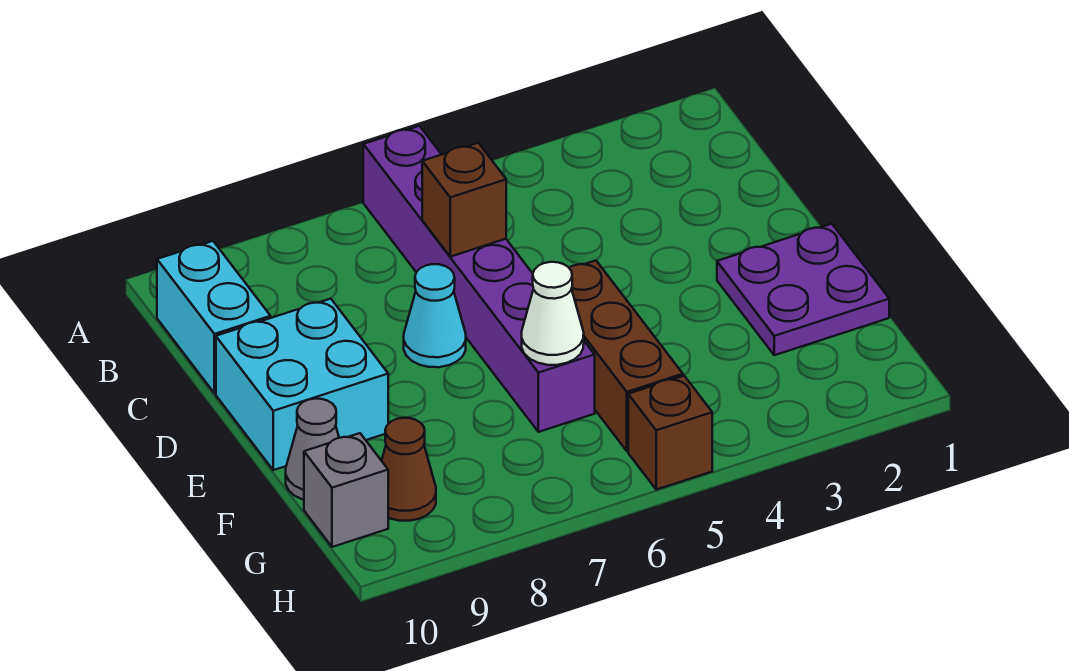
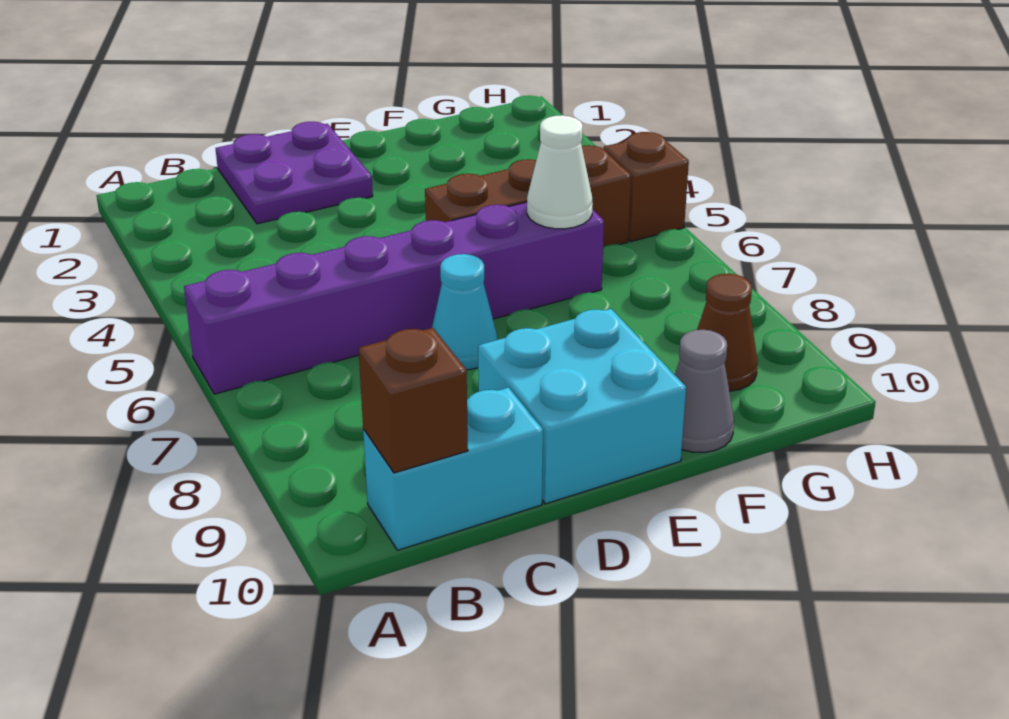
brown 1x1 brick [422,143,506,257] -> brown 1x1 brick moved to [358,328,468,473]
purple 2x2 plate [717,224,889,355] -> purple 2x2 plate moved to [216,122,373,224]
grey 1x1 brick [304,433,388,547] -> none

